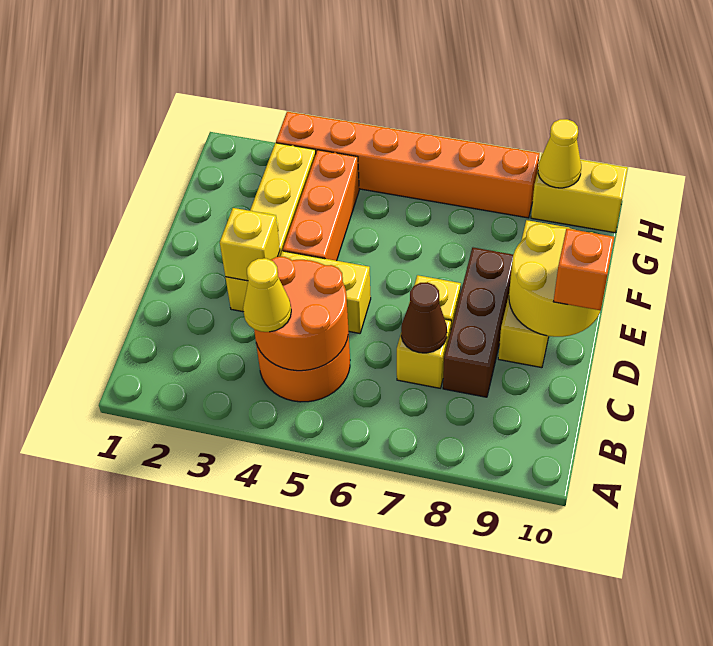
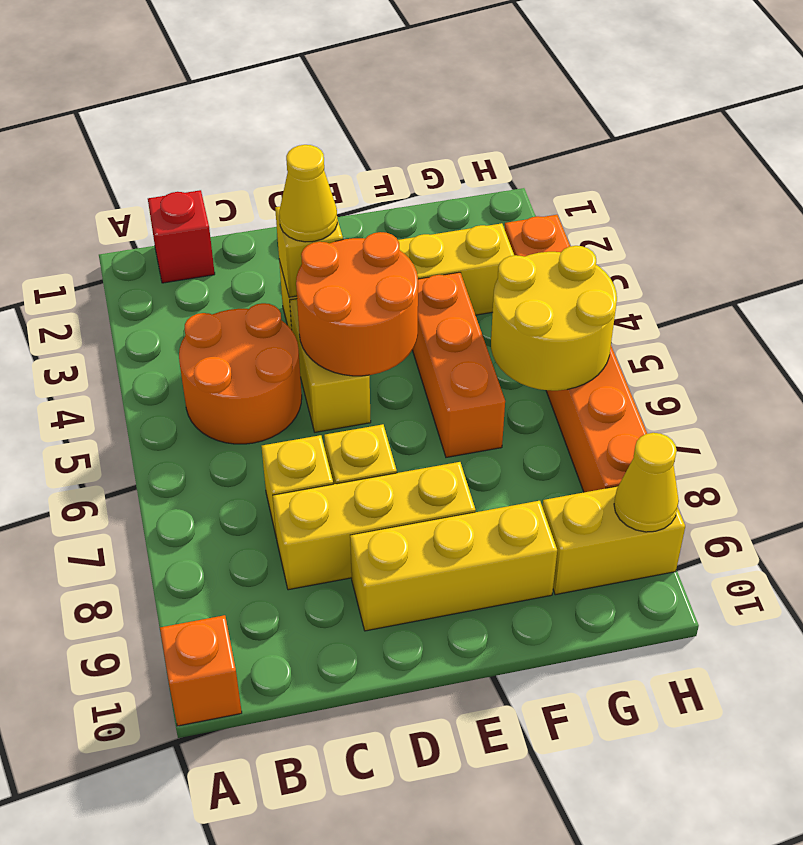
none -> red 1x1 brick [148,190,215,283]
orange 2x2 round brick [254,257,348,371] -> orange 2x2 round brick moved to [296,232,418,376]
yellow 1x1 cone [243,258,291,332] -> yellow 1x1 cone moved to [279,145,337,242]
brown 1x1 cone [401,282,447,353] -> none
brown 1x3 brick [443,248,513,397] -> yellow 1x3 brick [273,462,476,590]
yellow 2x2 round brick [509,224,604,337] -> yellow 2x2 round brick moved to [491,246,617,391]
orange 1x1 brick [553,229,614,310] -> orange 1x1 brick moved to [160,615,242,726]
orange 1x3 brick [283,150,359,261] -> orange 1x3 brick turned to [413,272,505,457]
yellow 1x2 brick [531,153,628,233] -> yellow 1x2 brick turned to [542,486,685,595]

